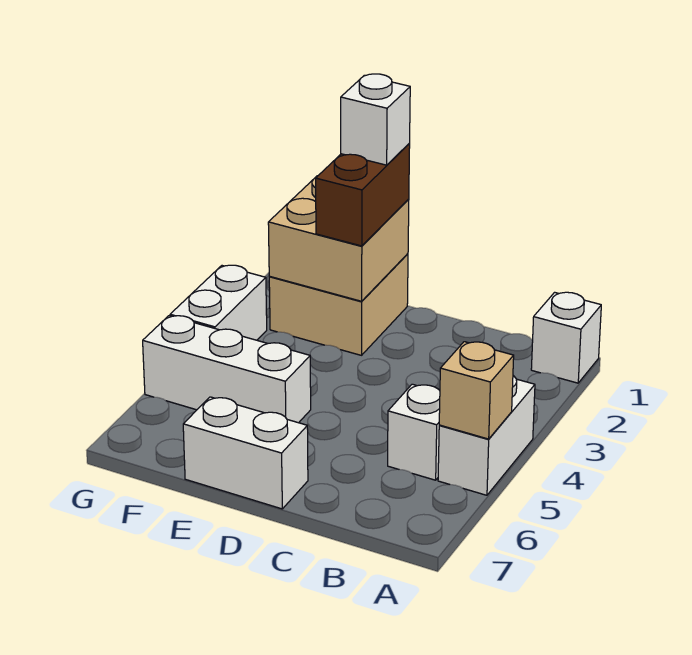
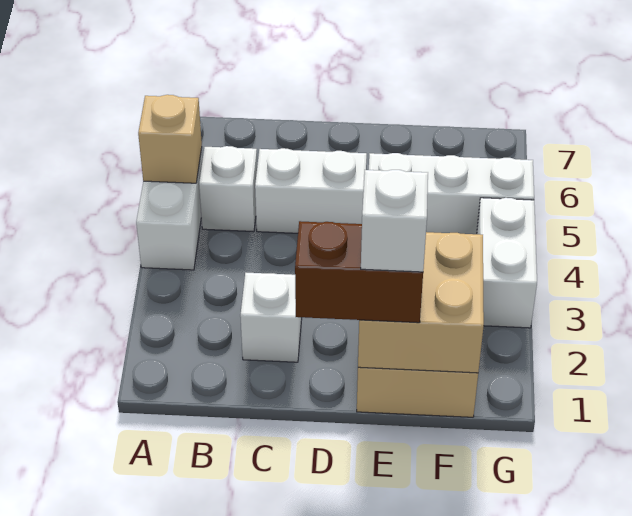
white 1x1 brick [531,292,601,383] -> white 1x1 brick moved to [240,273,302,362]
white 1x2 brick [183,397,308,509] -> white 1x2 brick moved to [255,148,367,233]
brown 1x2 brick [316,144,410,246] -> brown 1x2 brick turned to [295,221,423,323]

